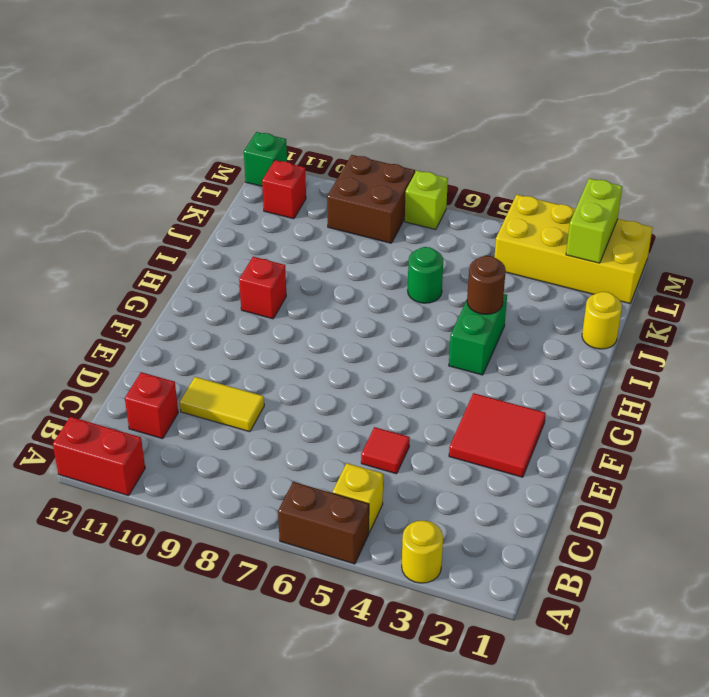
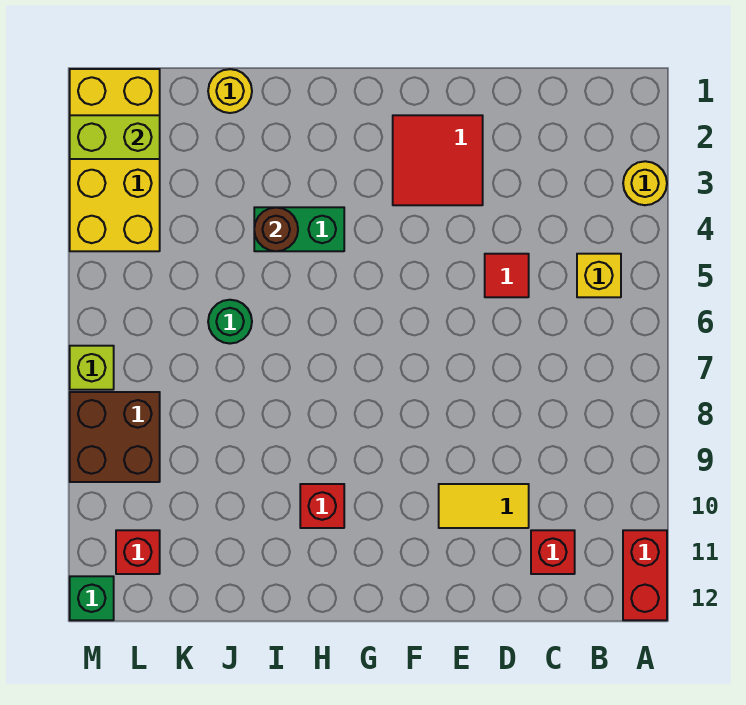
brown 1x2 brick [278,482,369,564] -> none
yellow 1x2 tile [180,377,264,432] -> yellow 1x2 tile turned to [439,484,529,528]

